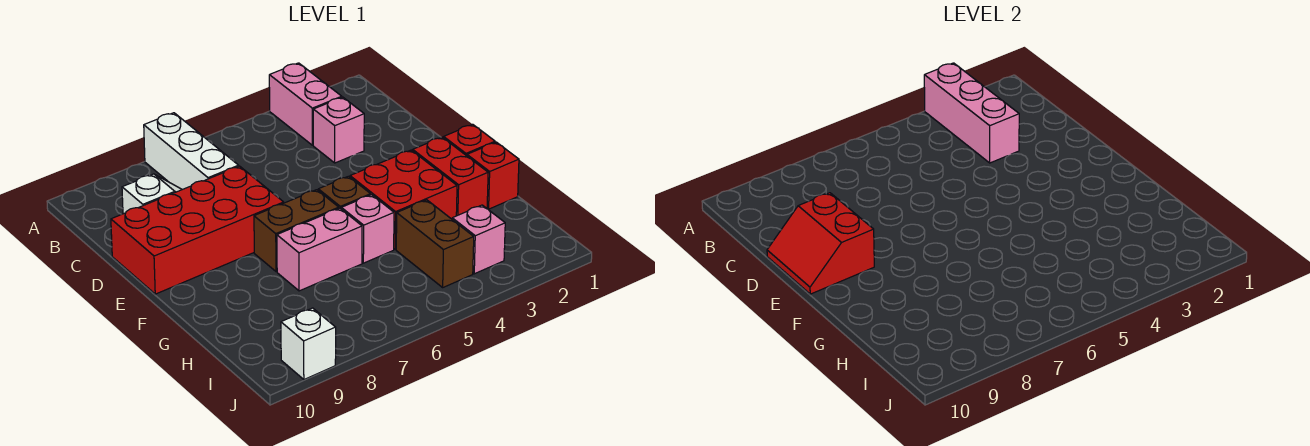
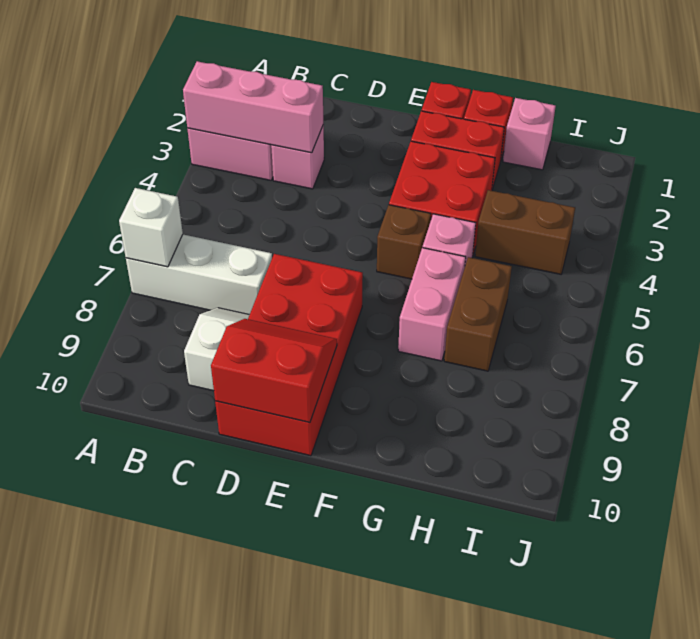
red 2x2 slope [767,193,874,294] -> red 2x2 slope turned to [211,319,337,423]
brown 1x2 brick [254,190,339,272] -> brown 1x2 brick moved to [444,257,512,371]
pink 1x1 brick [452,205,505,274] -> pink 1x1 brick moved to [503,98,556,170]
white 1x1 brick [281,308,336,379] -> white 1x1 brick moved to [119,188,183,267]

